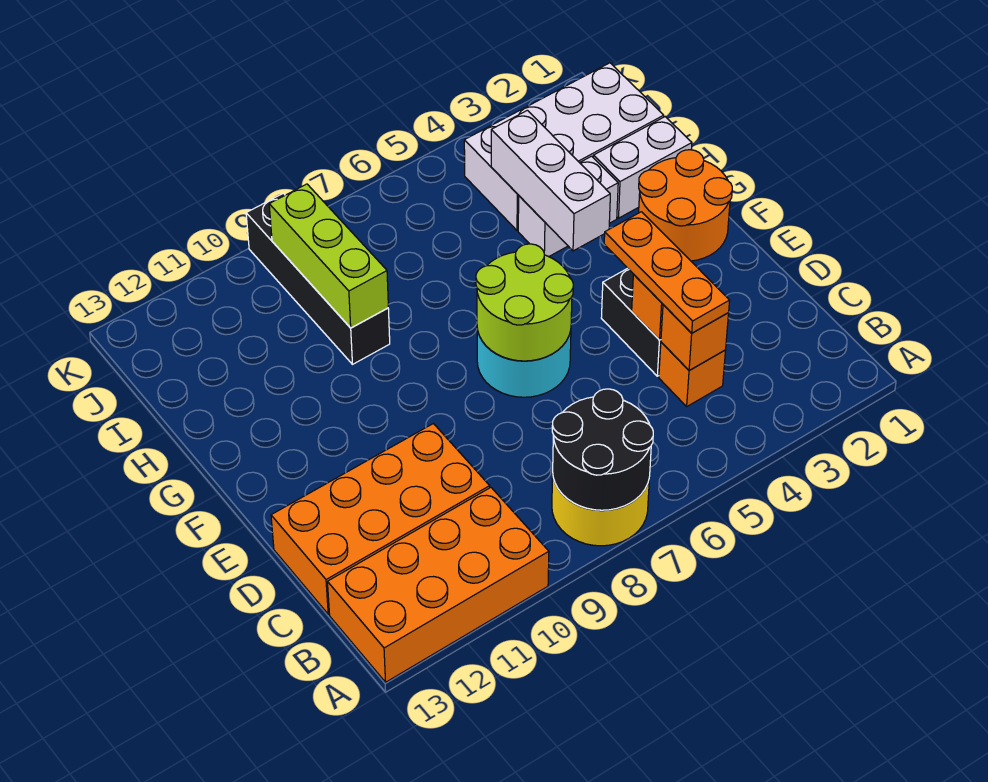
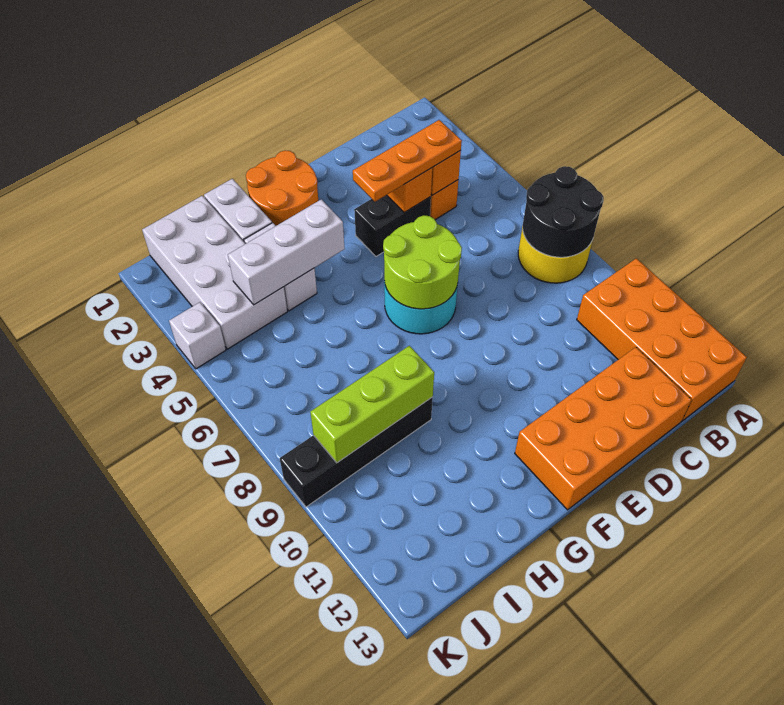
orange 2x4 brick [271,424,490,614] -> orange 2x4 brick turned to [515,347,692,510]
none -> white 1x1 brick [169,302,226,369]

